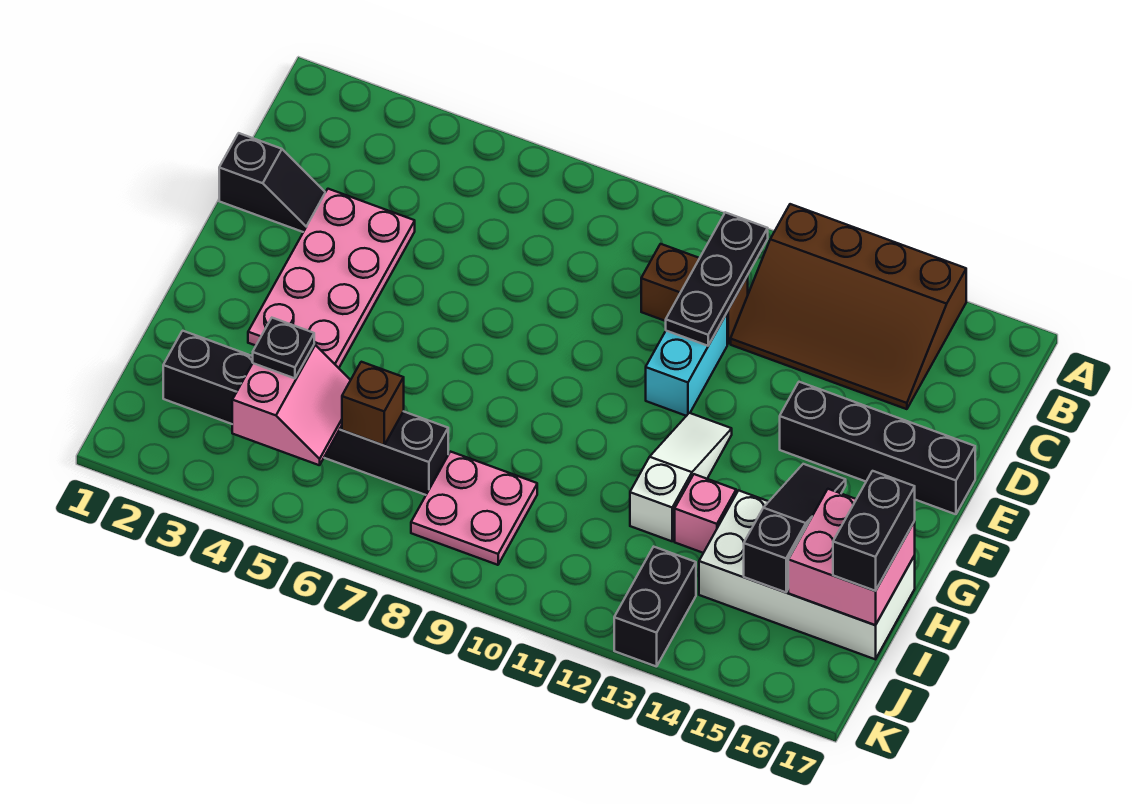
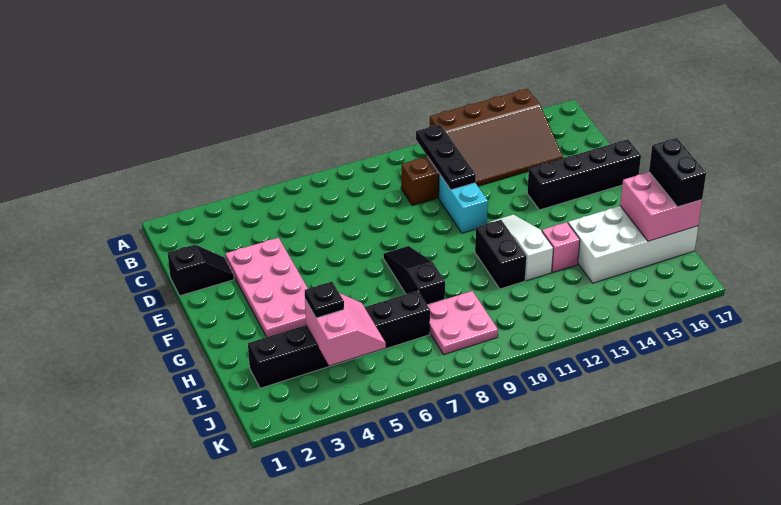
black 1x3 slope [744,464,846,592] -> black 1x3 slope moved to [383,246,445,305]
brown 1x1 brick [342,362,404,445] -> none
black 1x2 brick [614,547,696,667] -> black 1x2 brick moved to [475,220,527,289]

